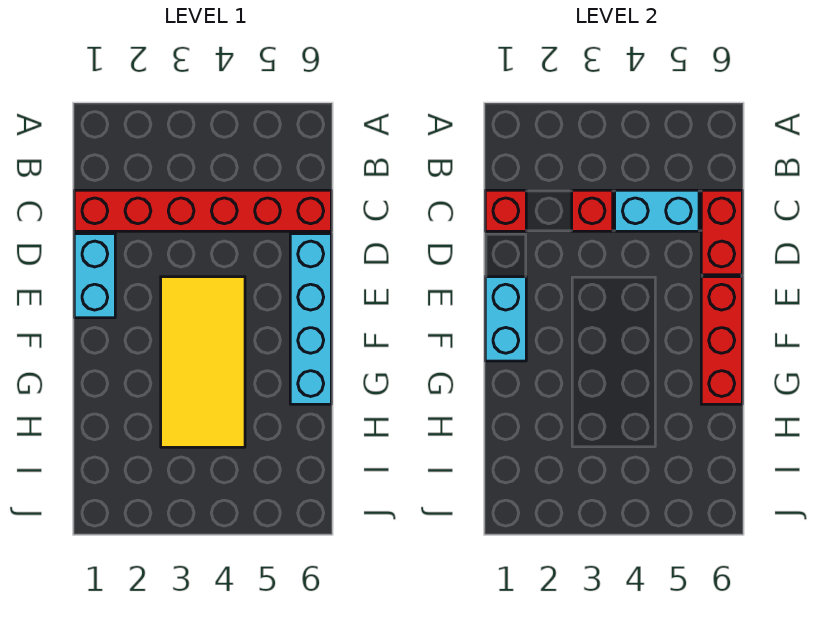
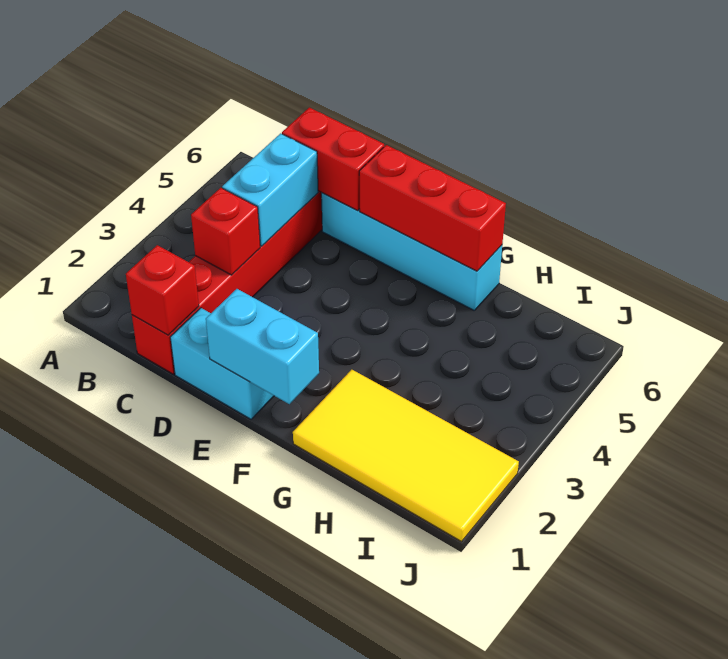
yellow 2x4 tile [161,277,245,447] -> yellow 2x4 tile moved to [293,370,519,542]

